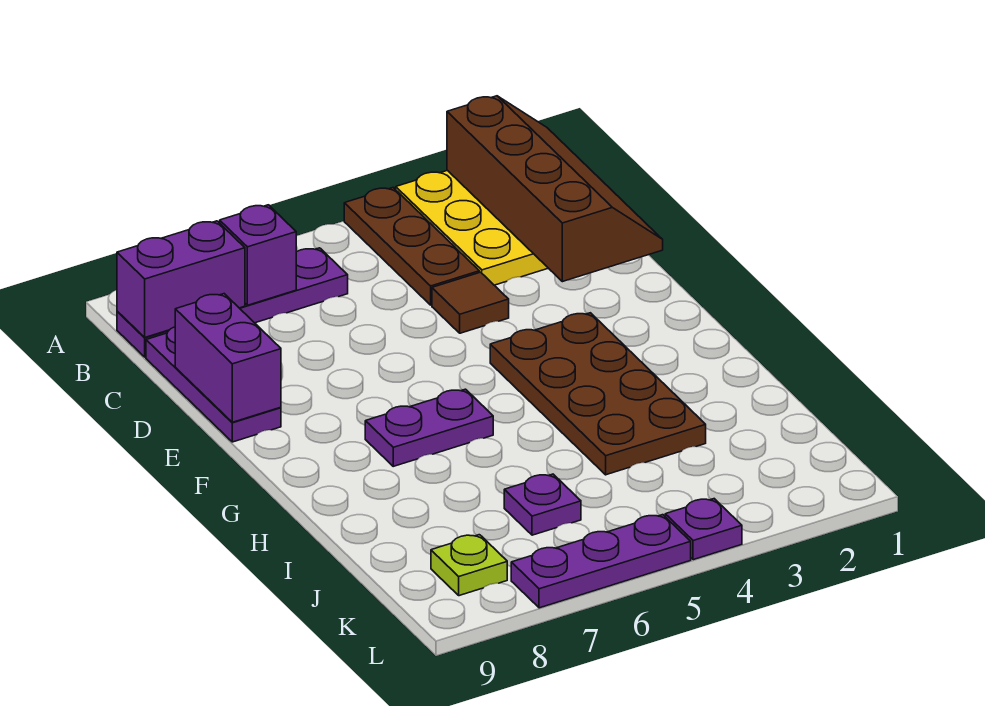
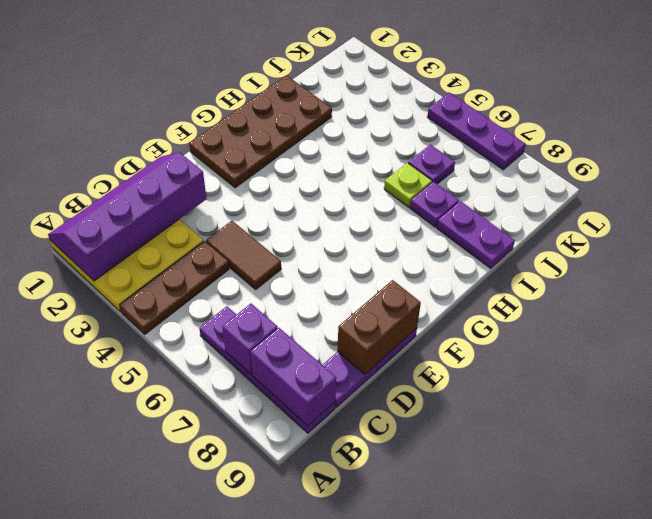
brown 2x4 slope [447,96,663,282] -> purple 2x4 slope [48,152,207,281]
brown 1x1 tile [432,272,509,333] -> brown 1x2 tile [206,221,281,289]
purple 1x2 brick [175,294,281,422] -> brown 1x2 brick [338,280,421,374]
brown 2x4 plate [490,313,706,475] -> brown 2x4 plate moved to [189,75,332,188]
purple 1x2 plate [365,389,493,466] -> purple 1x2 plate moved to [437,201,515,268]
lime 1x1 plate [431,535,507,596] -> lime 1x1 plate moved to [384,163,432,207]
purple 1x1 plate [665,499,742,560] -> purple 1x1 plate moved to [410,182,459,227]

